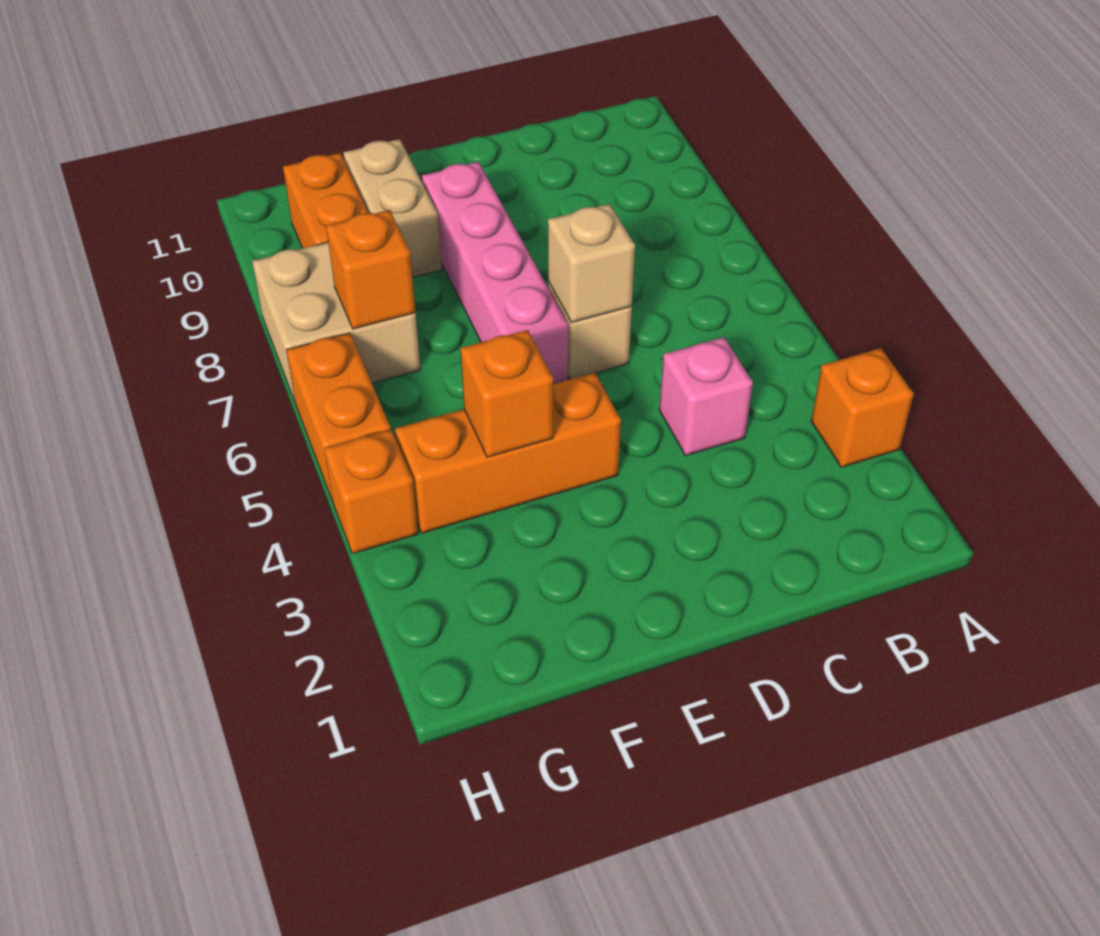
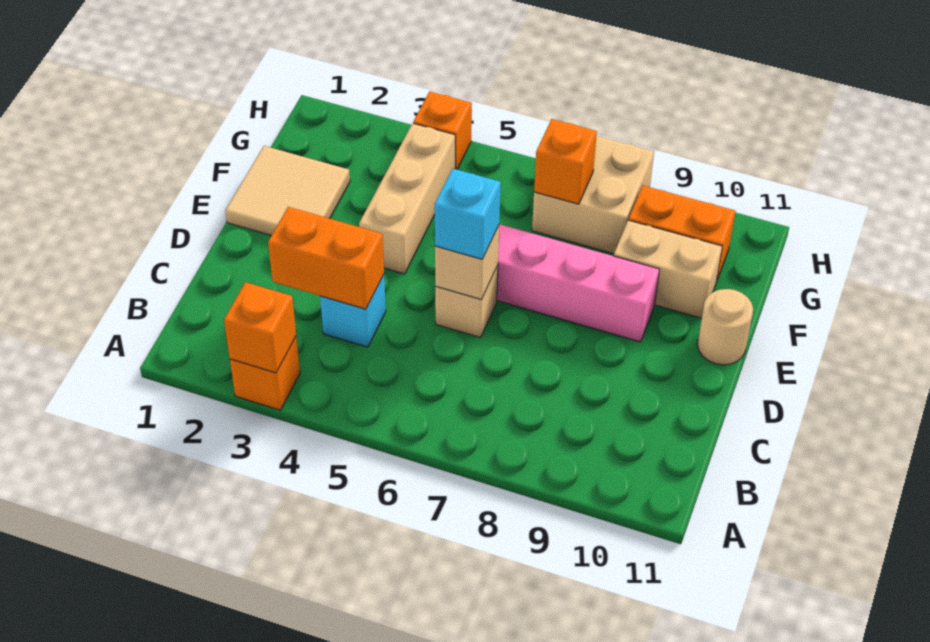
pink 1x1 brick [659,337,753,456] -> cyan 1x1 brick [320,275,386,347]
none -> cyan 1x1 brick [435,169,501,259]
none -> tan 2x2 tile [225,146,350,236]
orange 1x3 brick [395,373,621,533] -> tan 1x3 brick [359,123,455,274]
none -> tan 1x1 round brick [697,289,753,365]
orange 1x1 brick [461,330,553,457] -> orange 1x1 brick moved to [224,282,296,373]
orange 1x2 brick [286,333,391,501] -> orange 1x2 brick moved to [268,207,384,309]

